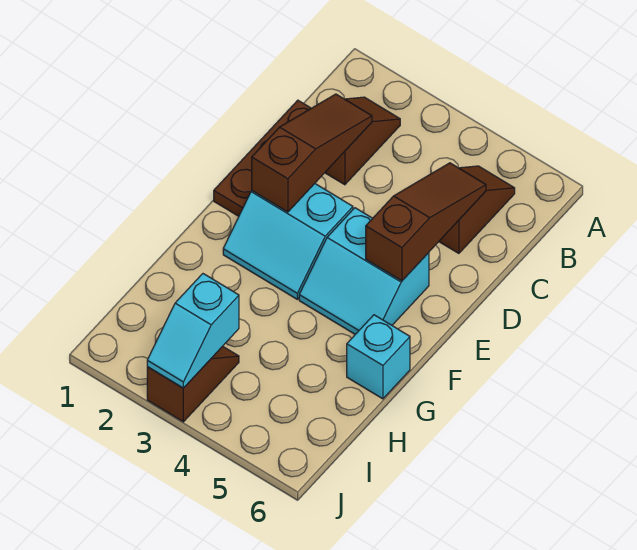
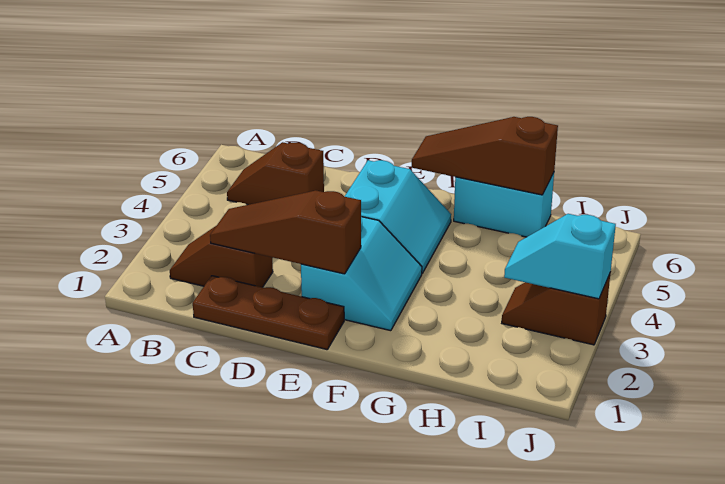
brown 1x3 slope [366,163,486,281] -> brown 1x3 slope moved to [412,117,558,195]
cyan 1x1 brick [347,315,410,399] -> cyan 1x2 brick [454,173,554,237]
cyan 1x2 slope [147,274,239,388] -> cyan 1x2 slope turned to [504,214,616,299]

